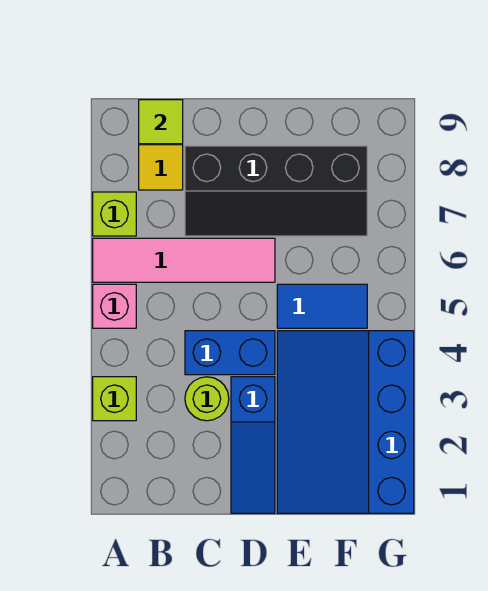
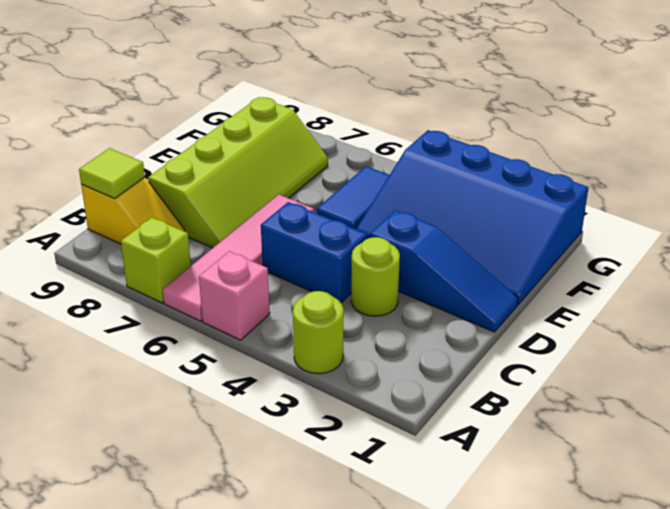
lime 1x1 brick [93,377,136,421] -> lime 1x1 round brick [293,291,344,374]
blue 1x2 brick [185,331,275,375] -> blue 1x2 brick turned to [261,202,367,303]
black 2x4 slope [185,146,367,236] -> lime 2x4 slope [148,97,328,248]

